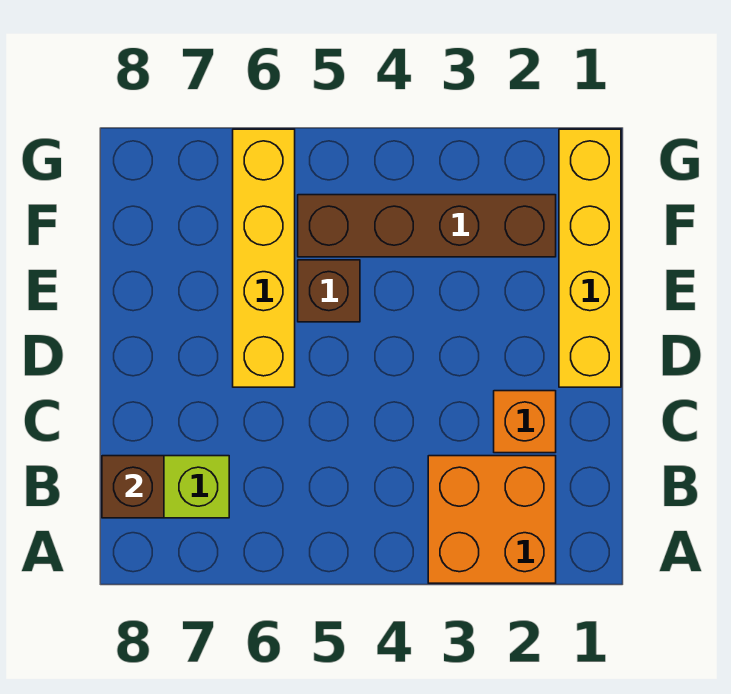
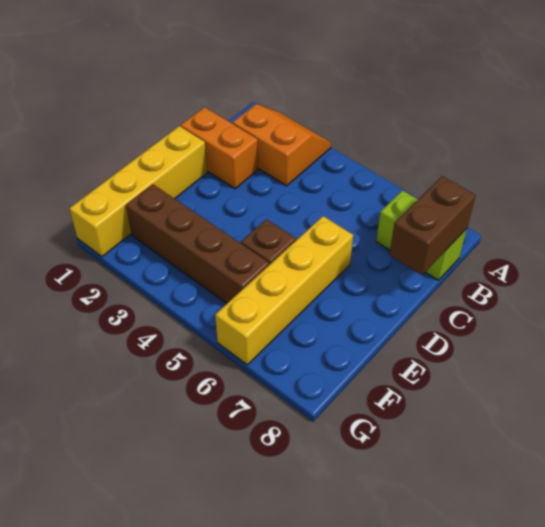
orange 2x2 brick [428,456,556,583] -> orange 2x2 slope [232,104,331,186]
brown 1x1 brick [102,456,164,518] -> brown 1x2 brick [389,176,476,275]
orange 1x1 brick [494,391,556,453] -> orange 1x2 brick [181,107,258,189]

